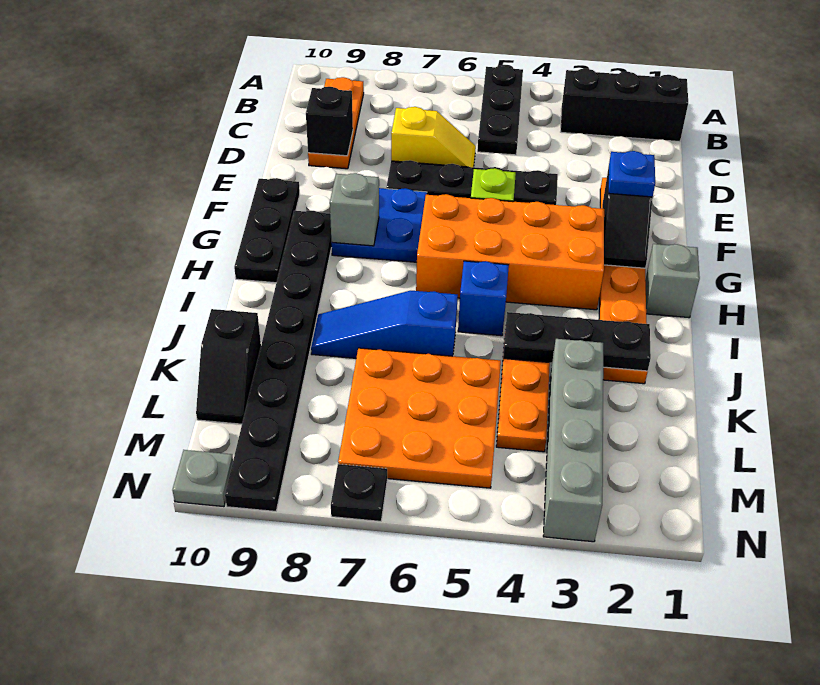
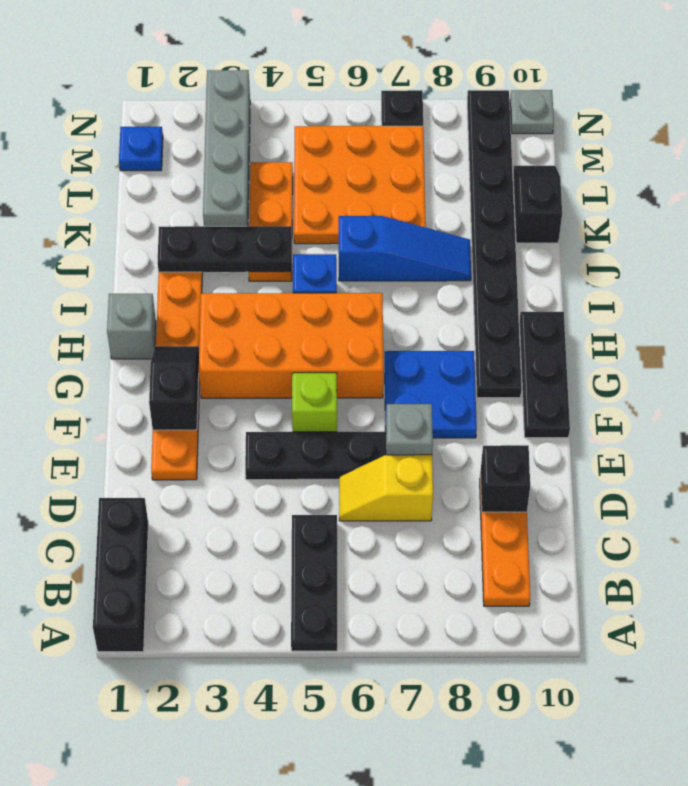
black 1x3 brick [561,69,688,142] -> black 1x3 brick turned to [93,498,148,652]
blue 1x1 plate [609,151,655,197] -> blue 1x1 plate moved to [119,127,163,171]
grey 1x1 brick [330,173,379,246] -> grey 1x1 brick moved to [385,404,433,455]

